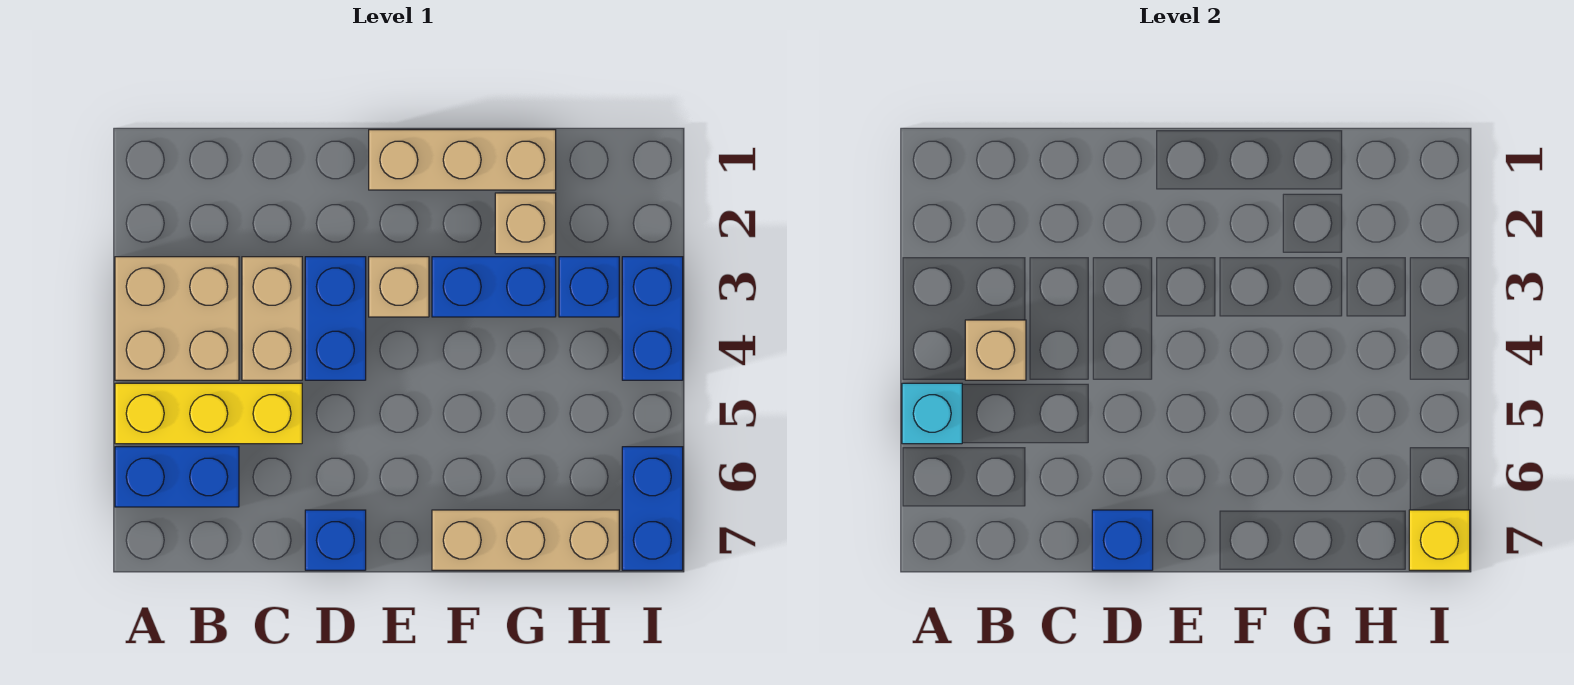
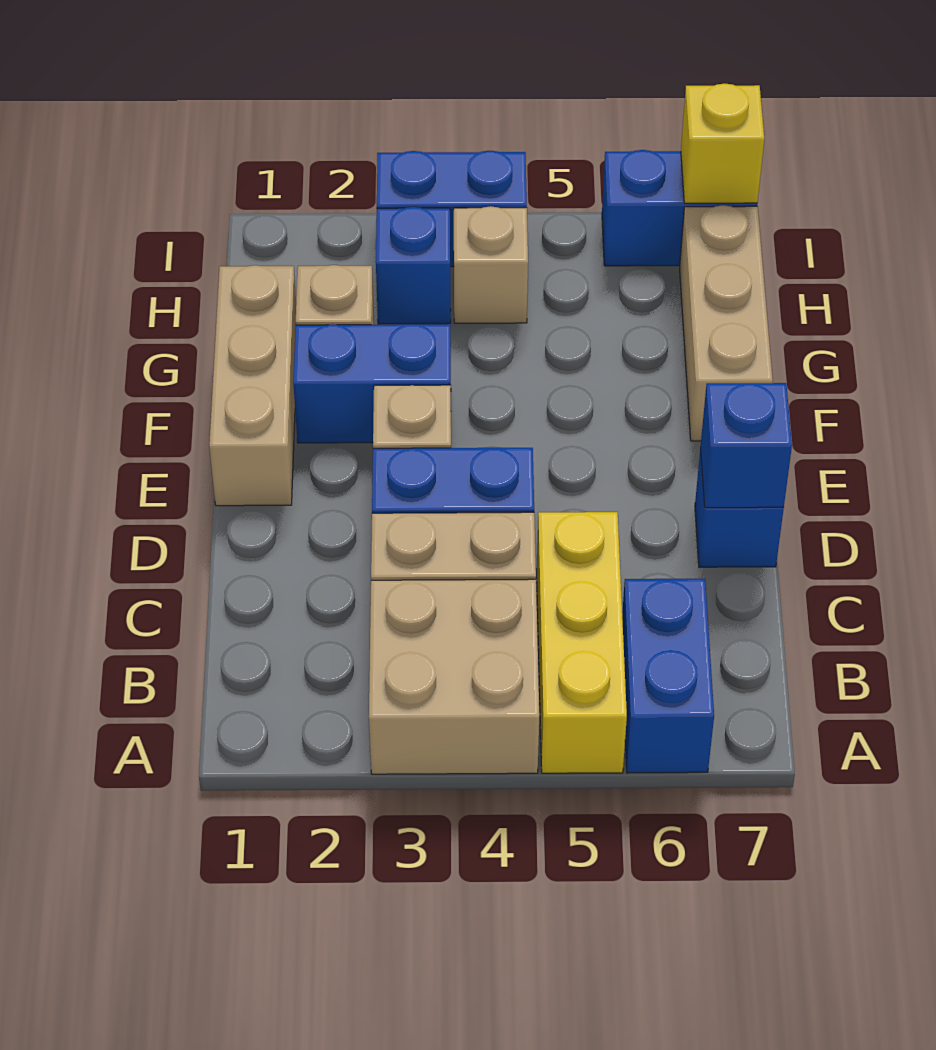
cyan 1x1 brick [902,383,962,444] -> none
tan 1x1 brick [965,320,1026,380] -> tan 1x1 brick moved to [454,206,528,323]
blue 1x2 brick [432,257,556,317] -> blue 1x2 brick turned to [293,324,451,443]

